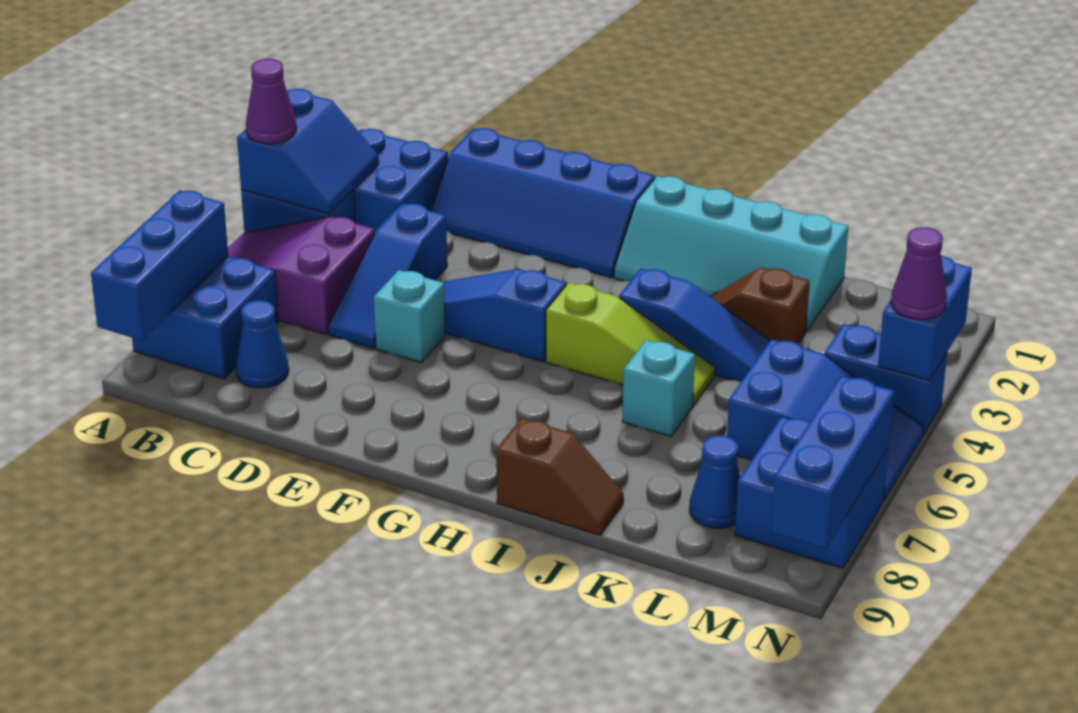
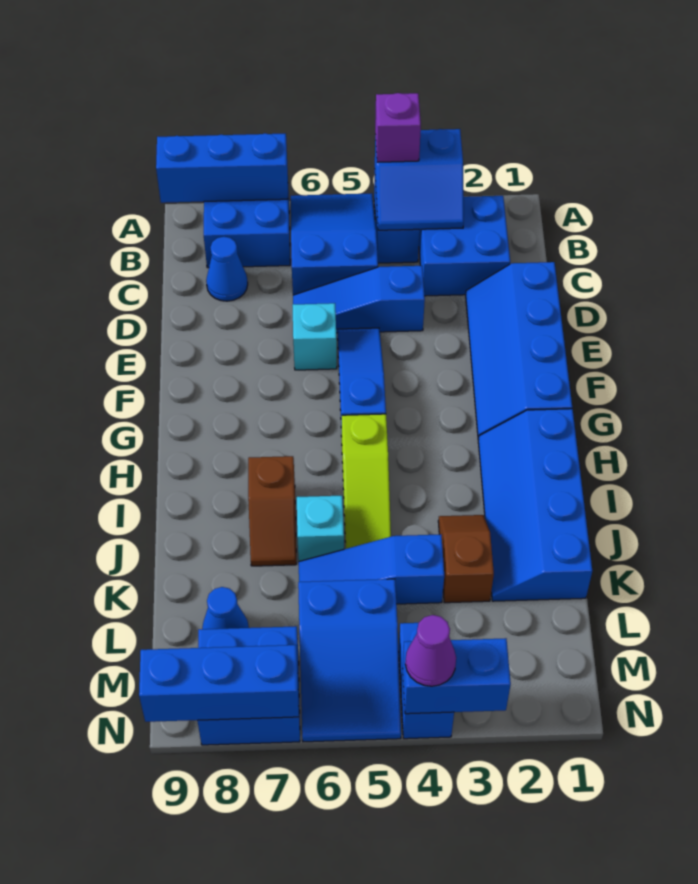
purple 1x1 cone [246,59,296,144] -> purple 1x1 brick [375,93,421,162]
purple 2x3 slope [228,216,375,335] -> blue 2x3 slope [291,193,378,295]
cyan 2x4 slope [614,176,848,331] -> blue 2x4 slope [478,409,592,601]
blue 1x3 slope [619,269,770,382] -> blue 1x3 slope turned to [299,534,444,604]
brown 1x2 slope [496,418,624,535] -> brown 1x2 slope moved to [248,456,296,566]

